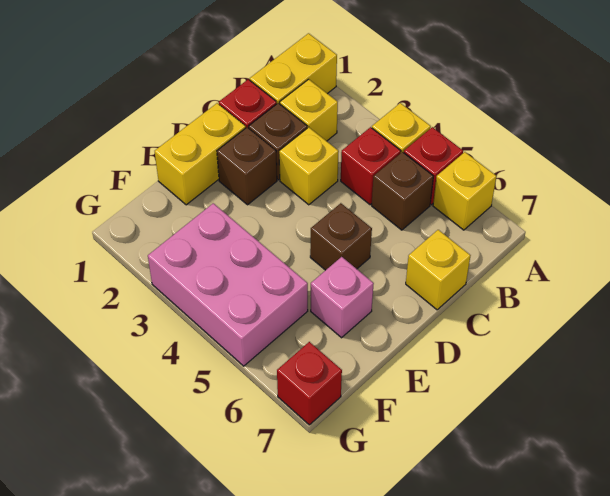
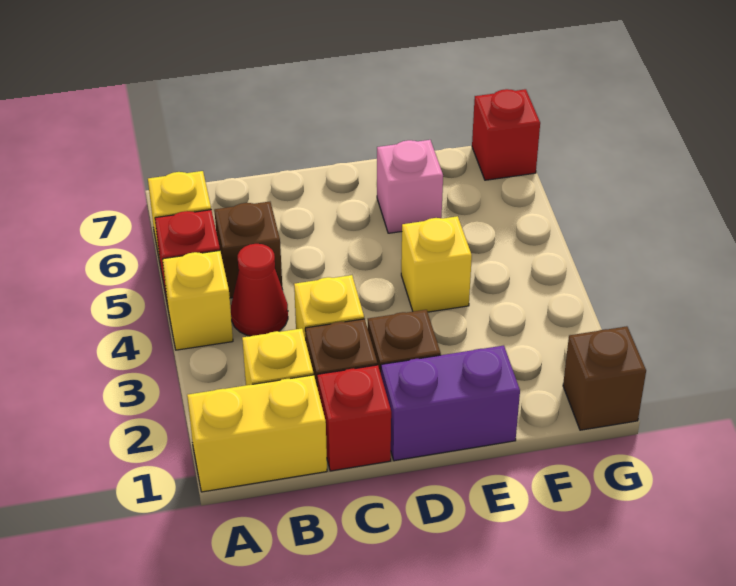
red 1x1 brick [341,127,401,205] -> red 1x1 cone [231,244,288,336]
yellow 1x1 brick [406,230,471,310] -> yellow 1x1 brick moved to [401,216,472,312]
yellow 1x2 brick [155,103,246,205] -> purple 1x2 brick [381,346,520,461]
brown 1x1 brick [310,203,372,270] -> brown 1x1 brick moved to [563,326,646,430]
pink 2x3 brick [148,203,308,366] -> none

